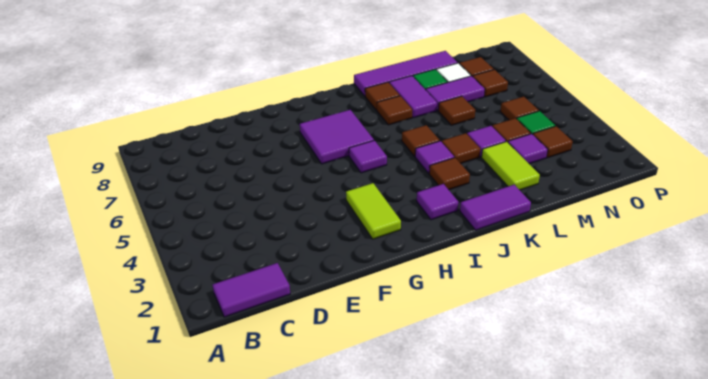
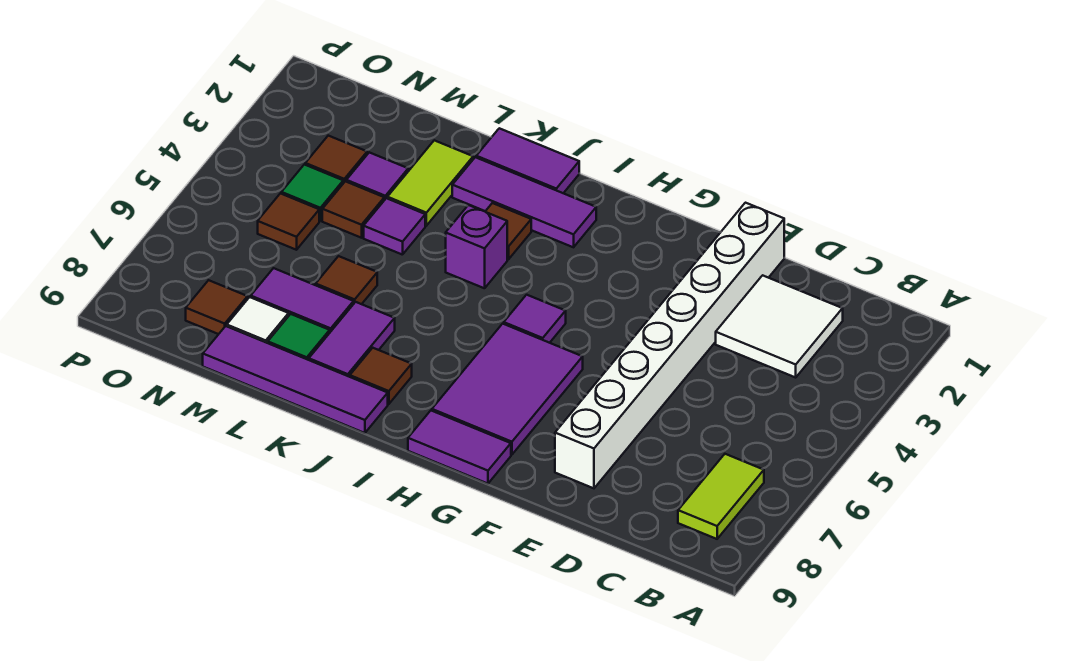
purple 1x2 tile [213,263,290,317] -> purple 1x2 tile moved to [408,411,511,484]
none -> white 2x2 tile [716,275,843,377]
none -> white 1x8 brick [555,203,784,488]
lime 1x2 tile [346,183,401,239] -> lime 1x2 tile moved to [678,454,764,539]
purple 2x2 tile [300,110,374,164] -> purple 2x3 tile [432,324,583,455]
purple 1x1 tile [417,184,458,220] -> purple 1x3 tile [452,157,596,247]
purple 1x1 tile [415,141,454,173] -> purple 1x1 brick [446,205,507,288]
brown 1x1 tile [402,125,440,156] -> none
brown 1x1 tile [377,96,412,125] -> none
brown 1x1 tile [442,133,480,163] -> none
brown 1x1 tile [473,70,508,97] -> none

